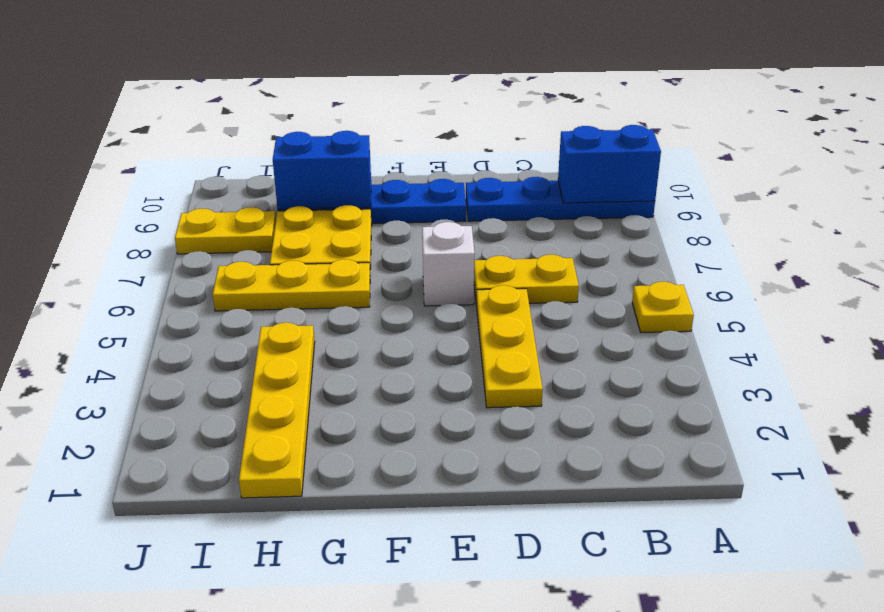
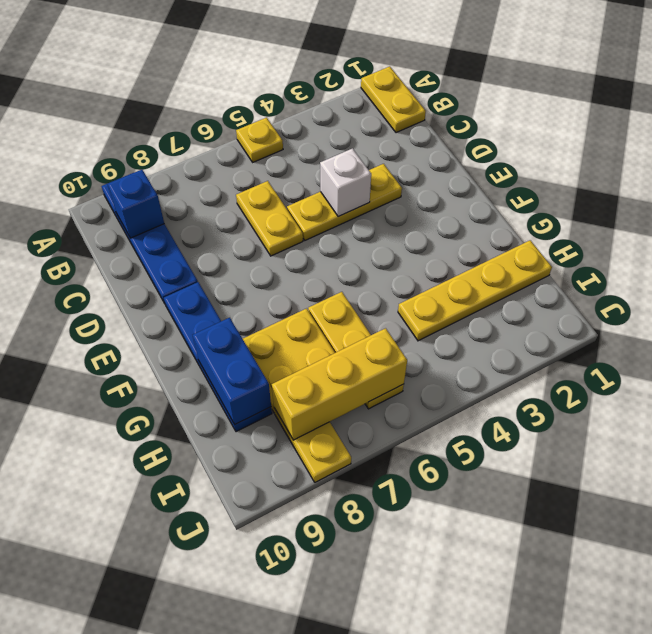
none -> yellow 1x2 plate [361,66,426,133]
blue 1x2 brick [558,125,661,203] -> blue 1x1 brick [108,170,164,238]
white 1x1 brick [422,222,475,306] -> white 1x1 brick moved to [320,148,371,217]
none -> yellow 1x3 brick [272,328,407,440]

